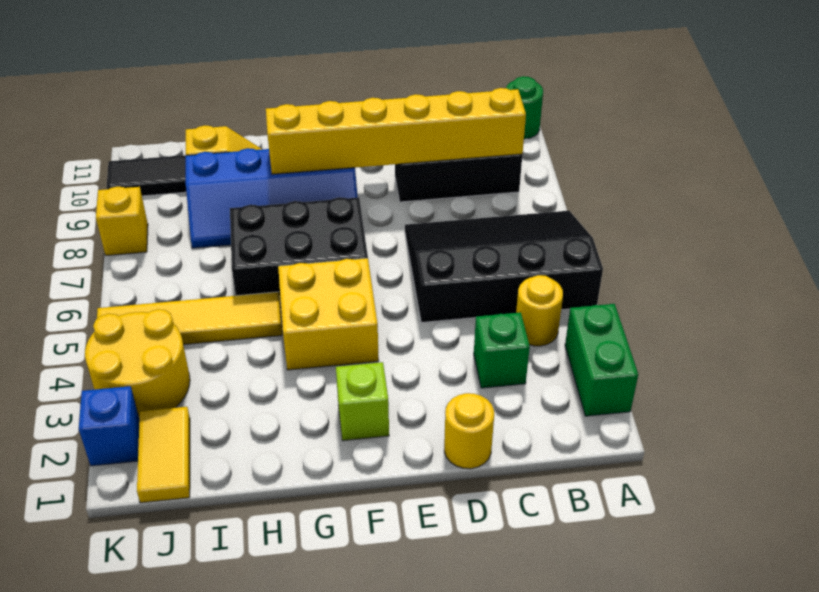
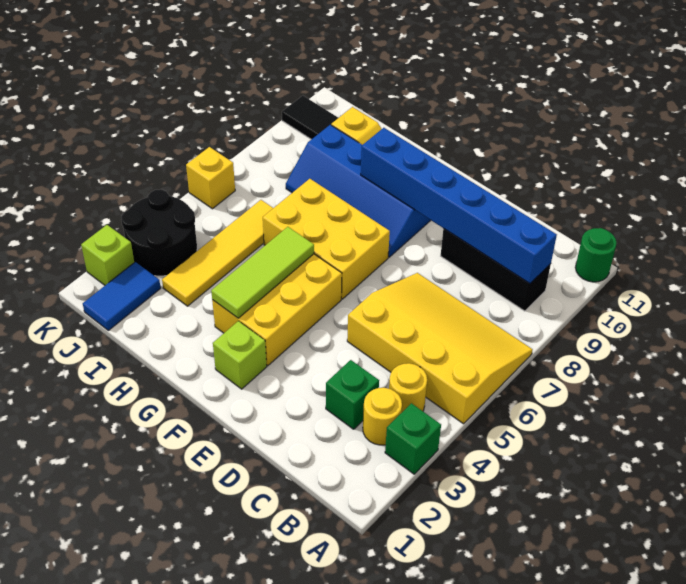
green 1x2 brick [565,304,638,416] -> green 1x1 brick [385,403,441,474]
black 3x4 slope [405,211,603,323] -> yellow 3x4 slope [347,273,532,424]
yellow 1x6 brick [266,88,526,174] -> blue 1x6 brick [361,128,557,284]
yellow 1x1 round brick [444,393,494,469] -> yellow 1x1 round brick moved to [363,388,402,445]
yellow 2x2 brick [278,258,379,370] -> yellow 2x3 brick [212,254,342,366]
black 2x3 brick [230,197,368,302] -> yellow 2x3 brick [263,179,390,299]
none -> lime 1x3 tile [211,227,314,318]
yellow 1x4 tile [97,292,282,345] -> yellow 1x4 tile turned to [162,200,273,306]
yellow 1x2 tile [137,407,190,503] -> blue 1x2 tile [83,262,161,330]
yellow 2x2 round brick [85,309,190,419] -> black 2x2 round brick [121,189,197,276]
blue 1x1 brick [79,386,140,466] -> lime 1x1 brick [81,225,134,285]
yellow 1x1 brick [96,187,148,256] -> yellow 1x1 brick moved to [186,147,235,209]

